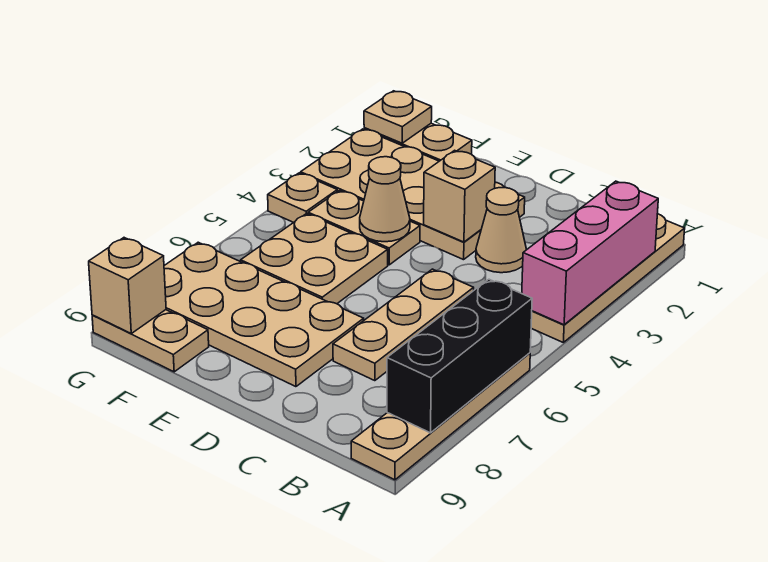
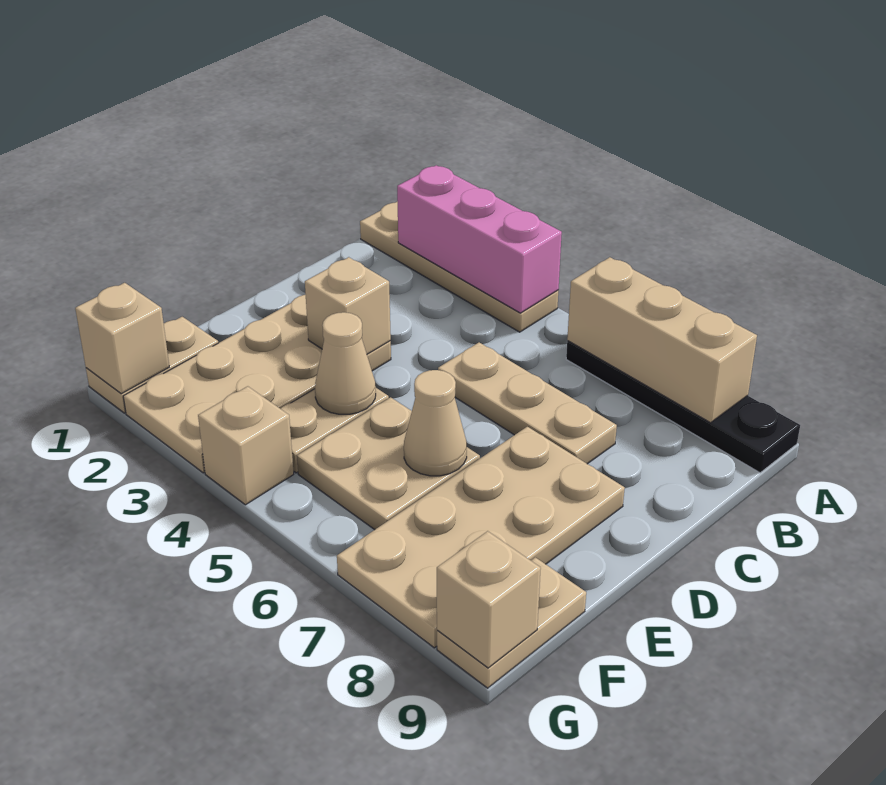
tan 1x4 plate [351,353,530,480] -> black 1x4 plate [566,341,800,473]
black 1x3 brick [387,279,532,433] -> tan 1x3 brick [567,257,757,423]
tan 1x1 cone [476,188,527,273] -> tan 1x1 cone moved to [404,370,467,476]
tan 1x1 plate [364,91,432,143] -> tan 1x1 brick [75,283,169,394]
tan 1x1 plate [268,173,337,222] -> tan 1x1 brick [198,386,294,505]

